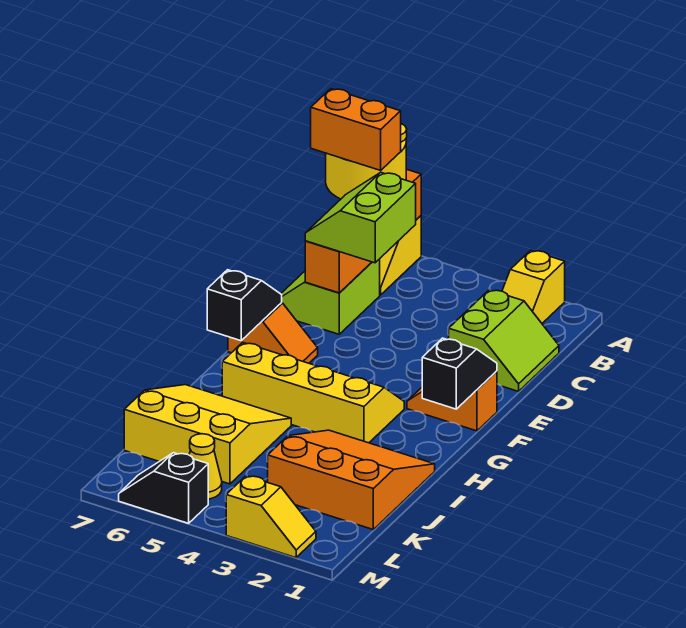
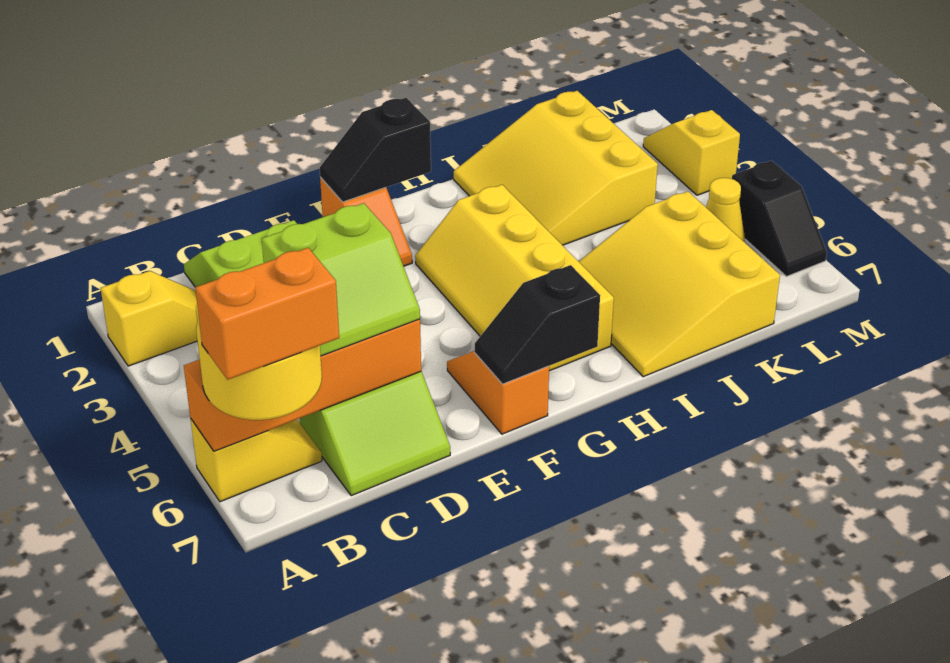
orange 1x2 brick [311,89,401,170] -> orange 1x2 brick turned to [195,248,339,380]
orange 3x3 slope [268,430,435,529] -> yellow 3x3 slope [454,91,658,245]

